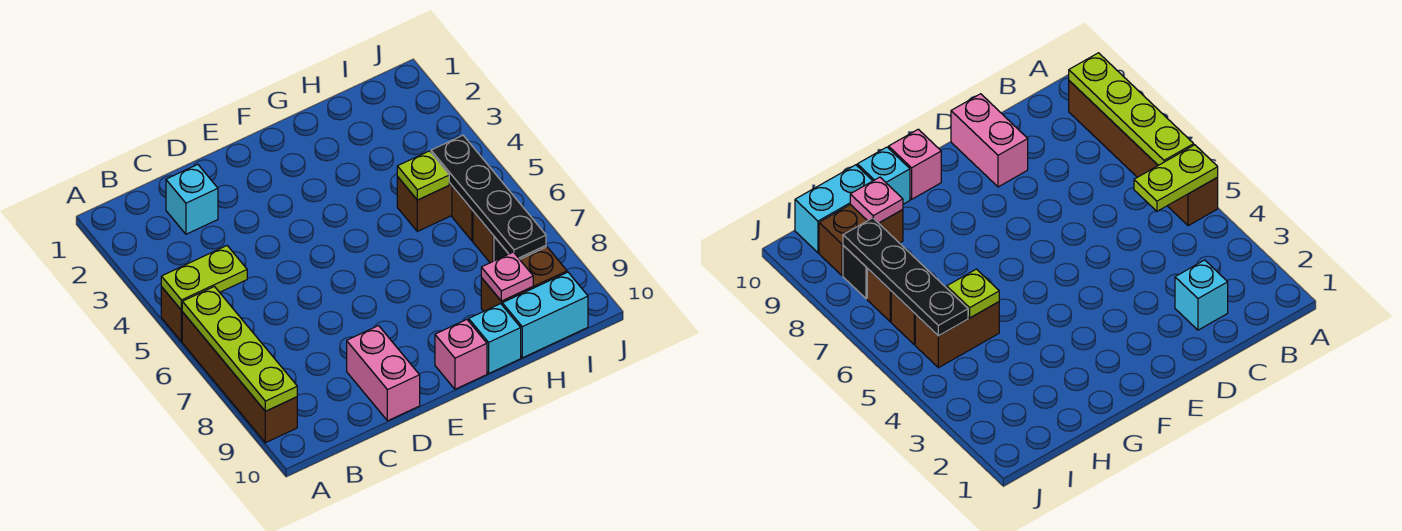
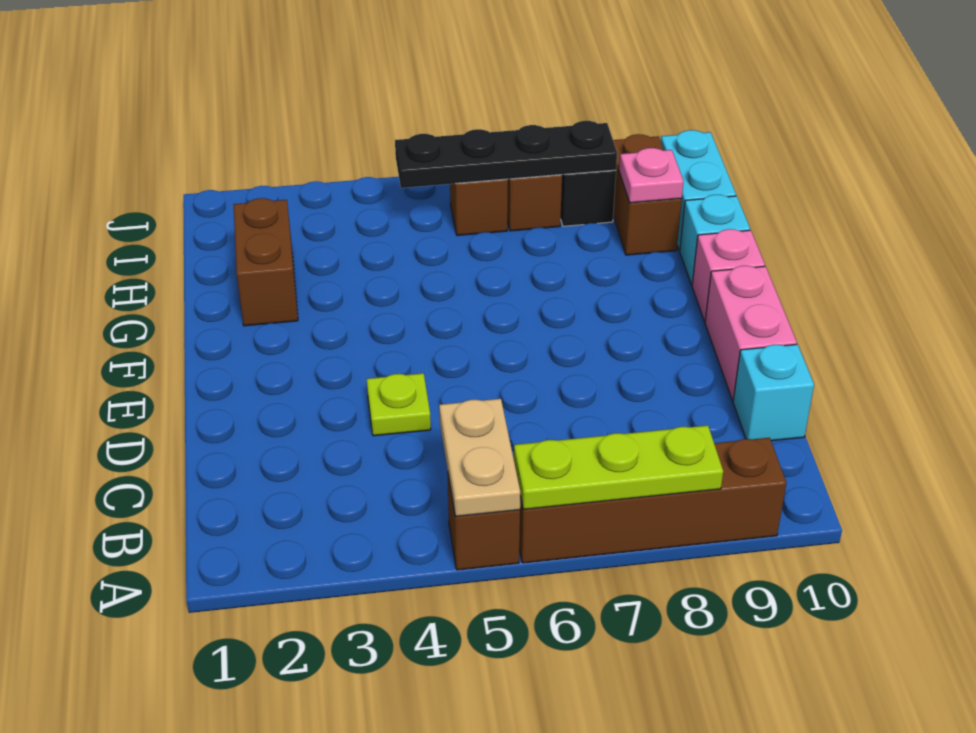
lime 1x2 plate [161,246,247,310] -> tan 1x2 plate [439,399,520,517]
lime 1x4 plate [182,287,297,411] -> lime 1x3 plate [514,425,723,510]
cyan 1x1 brick [166,164,218,234] -> cyan 1x1 brick moved to [733,344,814,441]
pink 1x2 brick [347,326,420,421] -> pink 1x2 brick turned to [705,266,797,400]
brown 1x2 brick [397,177,452,231] -> brown 1x2 brick moved to [234,198,298,326]
lime 1x1 plate [397,151,449,200] -> lime 1x1 plate moved to [367,373,431,436]

